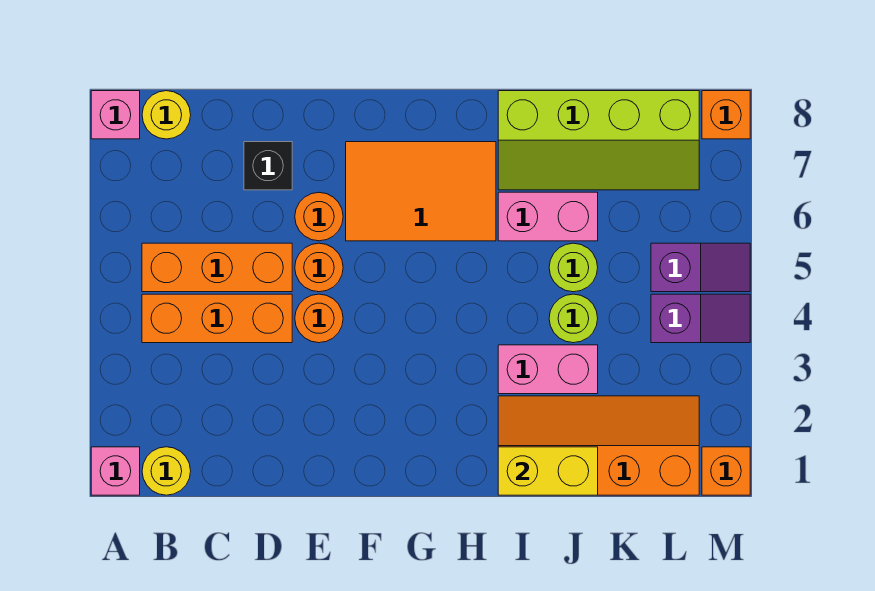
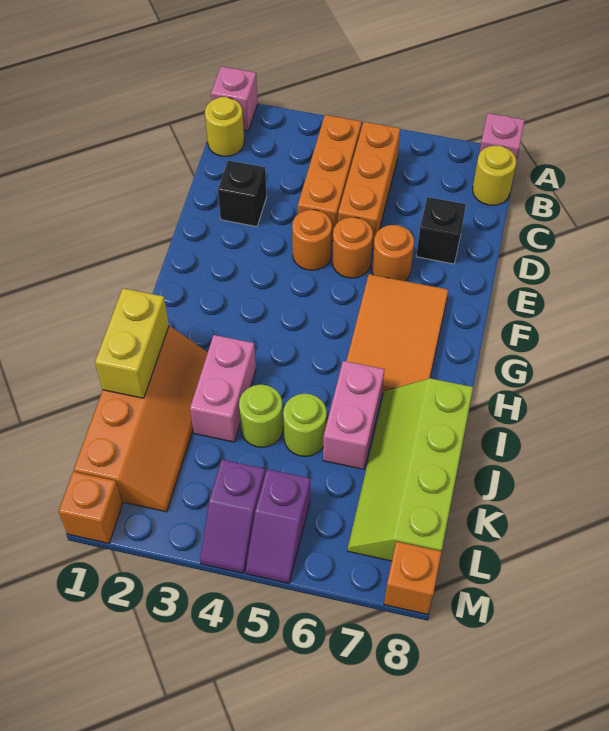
none -> black 1x1 brick [218,160,267,227]

